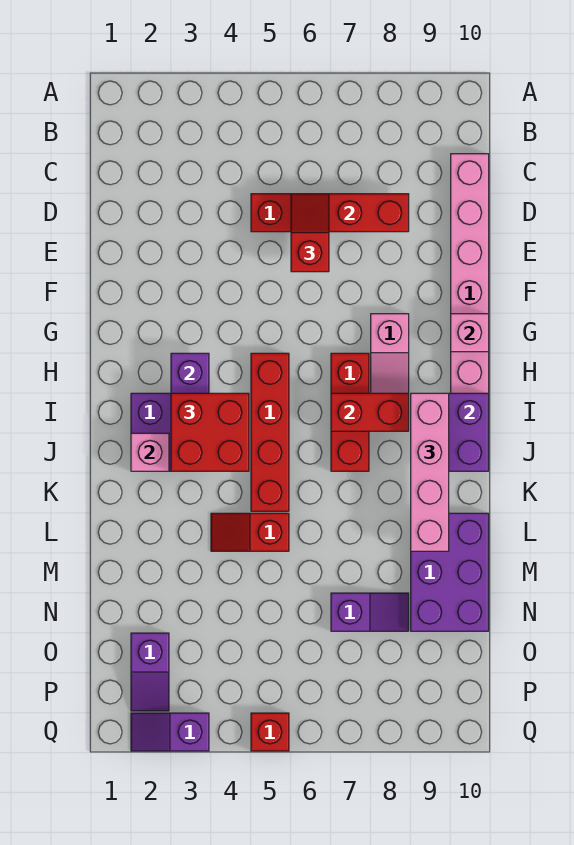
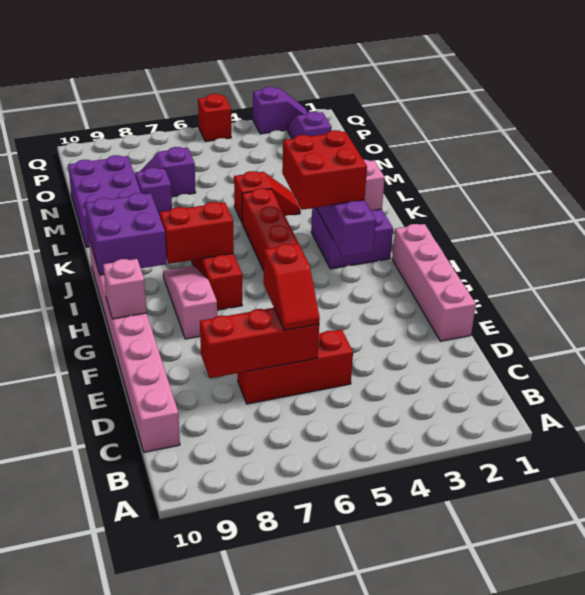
pink 1x4 brick [411,393,449,551] -> pink 1x4 brick moved to [392,224,476,341]
none -> purple 1x1 brick [135,168,172,216]

